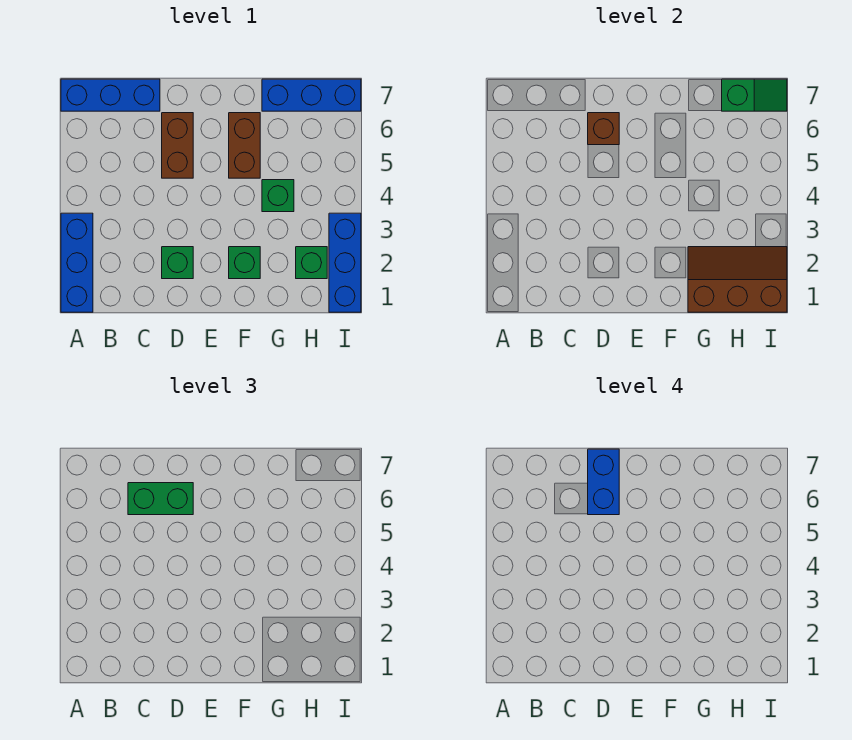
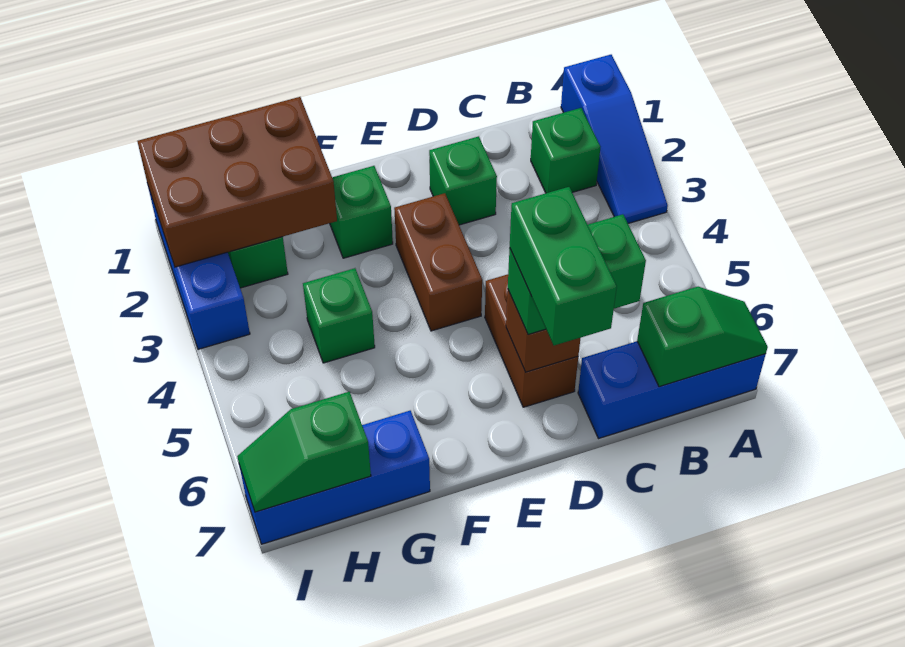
blue 1x3 brick [61,213,93,312] -> blue 1x3 slope [561,55,668,223]
none -> green 1x2 slope [637,287,768,387]
none -> green 1x1 brick [531,108,600,193]
blue 1x2 brick [588,449,619,515] -> green 1x2 brick [510,187,617,346]
brown 1x2 brick [229,113,260,178] -> brown 1x2 brick moved to [394,193,482,331]
brown 2x3 slope [688,247,787,312] -> brown 2x3 brick [137,97,337,267]

